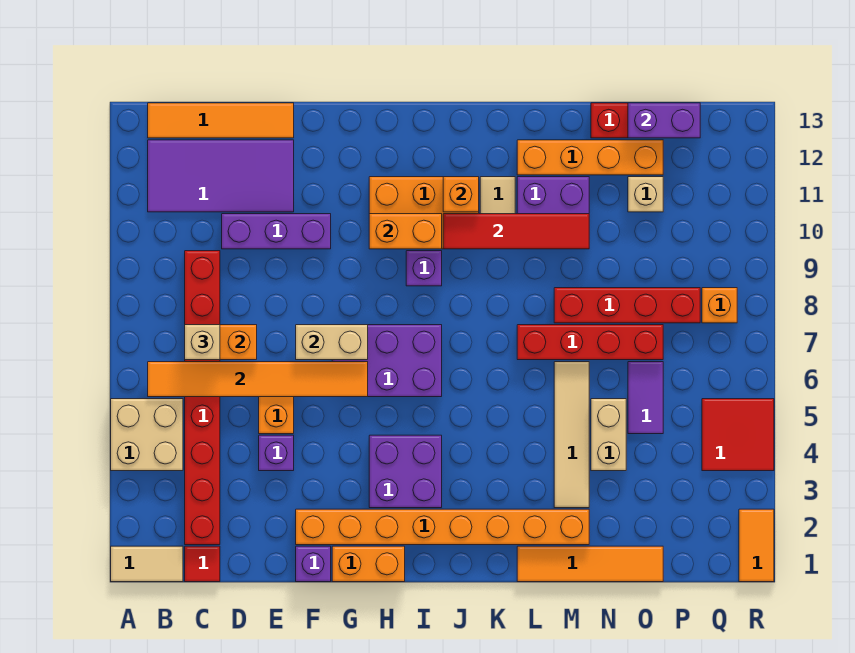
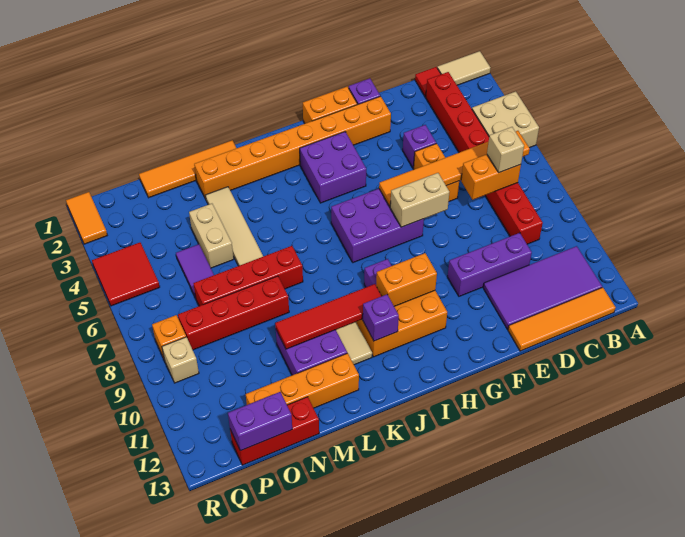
orange 1x1 brick [443,177,479,212] -> purple 1x1 brick [363,294,399,341]
tan 1x1 brick [628,177,663,212] -> tan 1x1 brick moved to [162,337,199,383]

